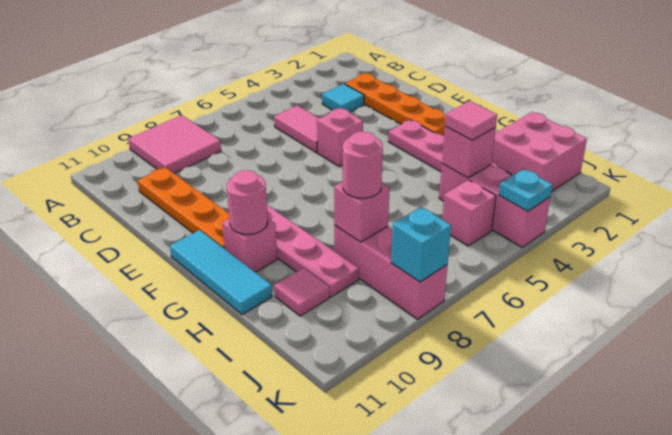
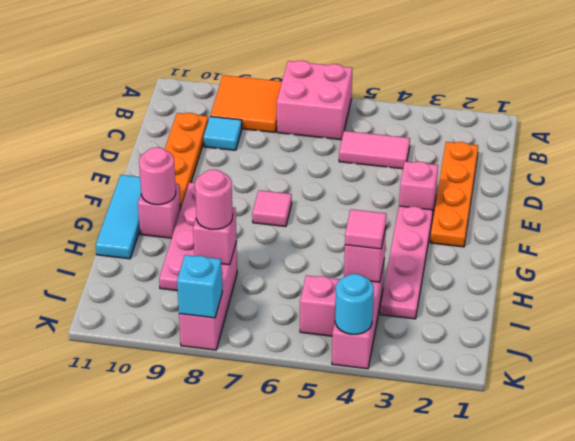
pink 2x2 tile [128,115,221,174] -> orange 2x2 tile [210,75,282,132]
cyan 1x1 tile [322,84,364,112] -> cyan 1x1 tile moved to [204,116,242,150]
pink 1x2 tile [274,106,319,152] -> pink 1x2 tile turned to [339,131,410,169]
pink 1x1 brick [317,108,363,166] -> pink 1x1 brick moved to [399,161,438,218]
pink 2x2 brick [492,112,587,192] -> pink 2x2 brick moved to [277,61,352,140]
pink 1x1 tile [274,268,329,316] -> pink 1x1 tile moved to [252,190,292,227]
cyan 1x1 plate [499,169,552,211] -> cyan 1x1 round brick [335,274,374,334]

